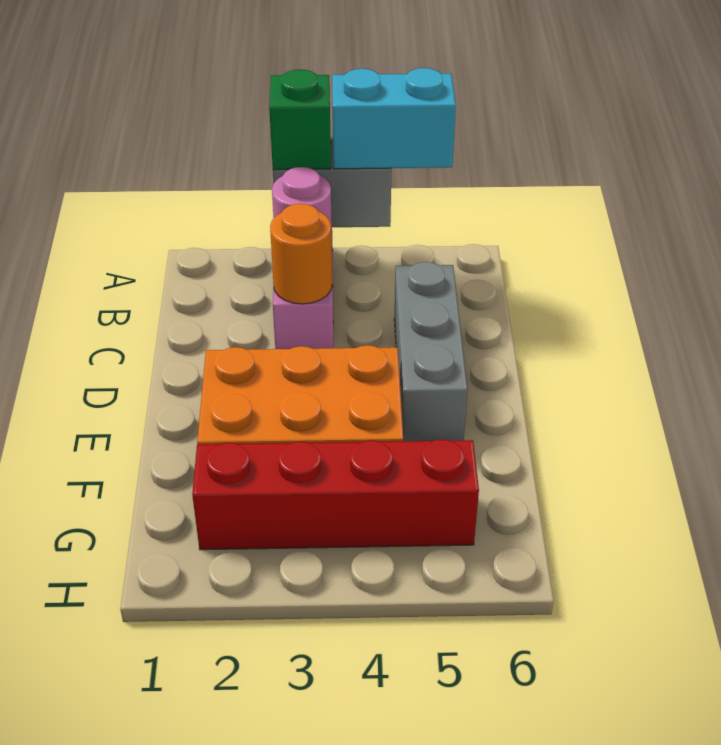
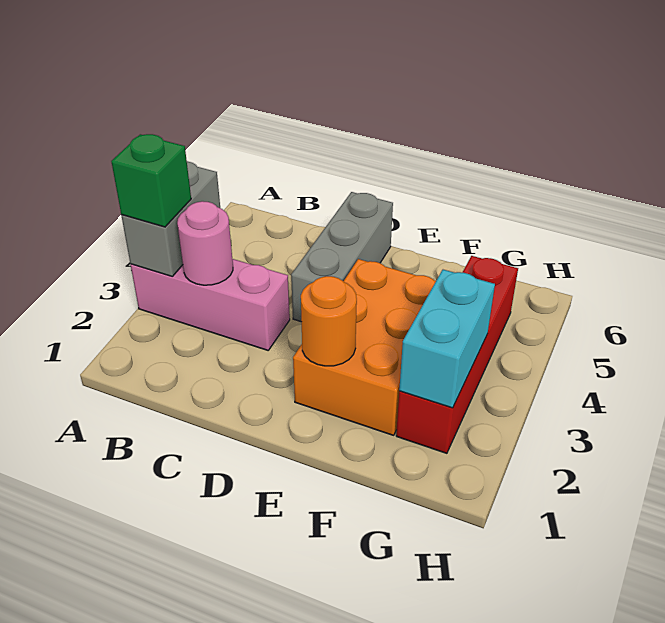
cyan 1x2 brick [332,68,456,169] -> cyan 1x2 brick moved to [399,270,495,408]
orange 1x1 round brick [270,204,332,304] -> orange 1x1 round brick moved to [301,276,357,366]
grey 1x3 brick [394,262,467,441] -> grey 1x3 brick turned to [291,192,393,321]

